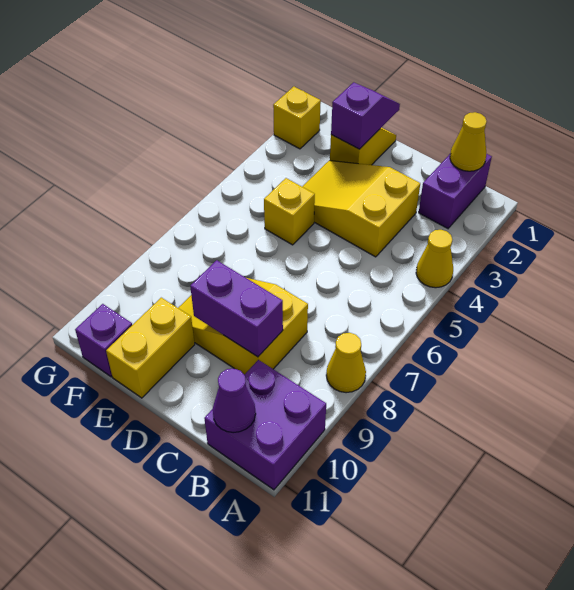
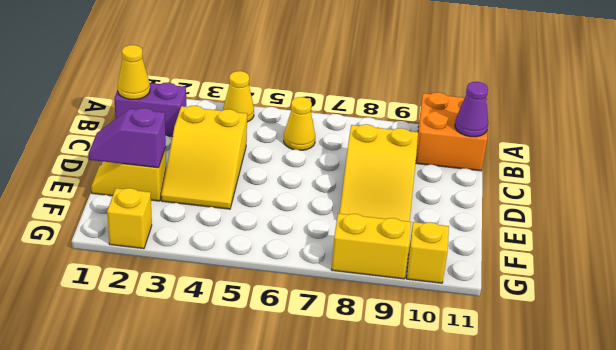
yellow 1x1 cone [326,333,366,393] -> yellow 1x1 cone moved to [284,97,315,150]
purple 2x2 brick [204,360,326,490] -> orange 2x2 brick [416,92,488,171]
purple 1x2 brick [190,260,283,357] -> none
yellow 1x1 brick [264,178,315,245] -> yellow 1x1 brick moved to [407,222,449,283]
yellow 1x2 brick [106,298,195,398] -> yellow 1x2 brick moved to [332,214,411,279]
purple 1x1 brick [75,304,132,377] -> none

